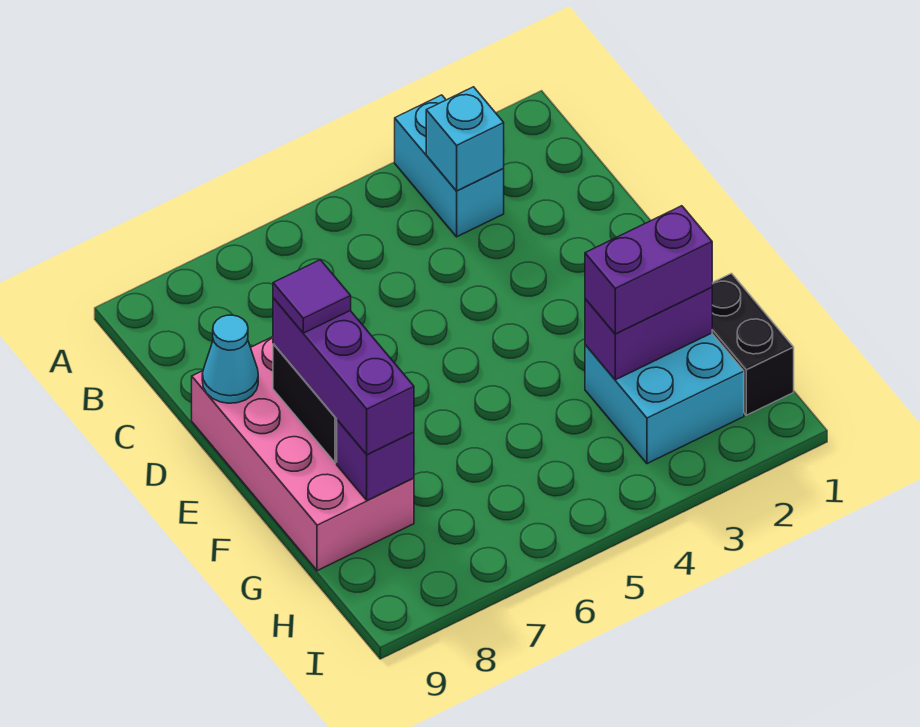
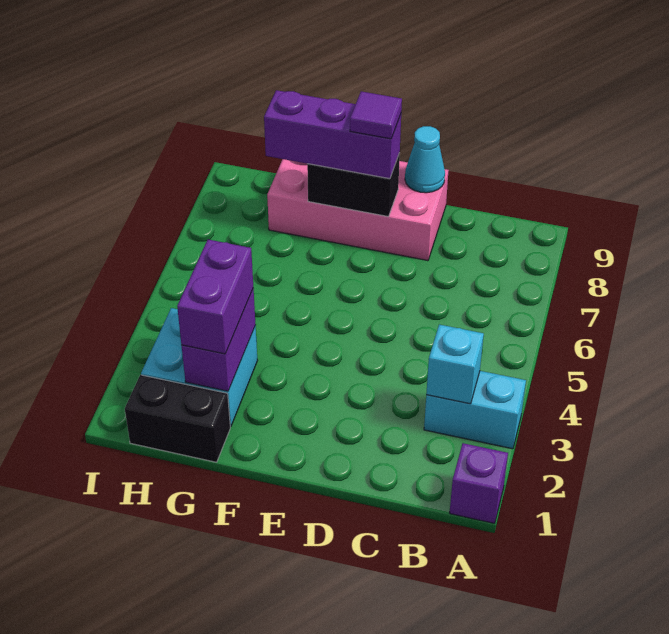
purple 1x1 brick [337,420,414,500] -> purple 1x1 brick moved to [450,443,508,524]

